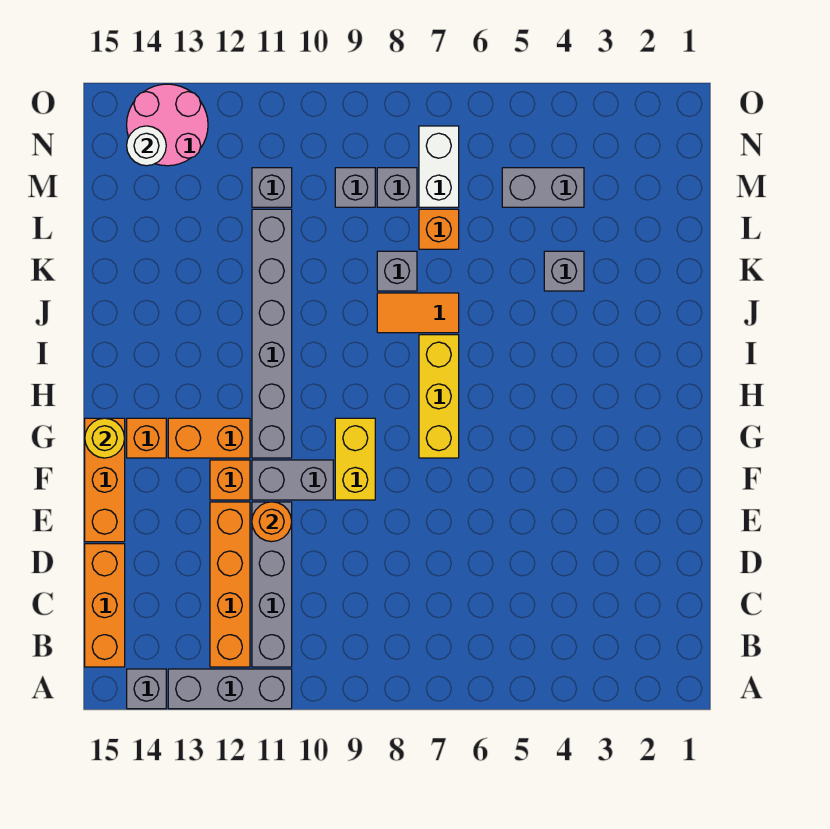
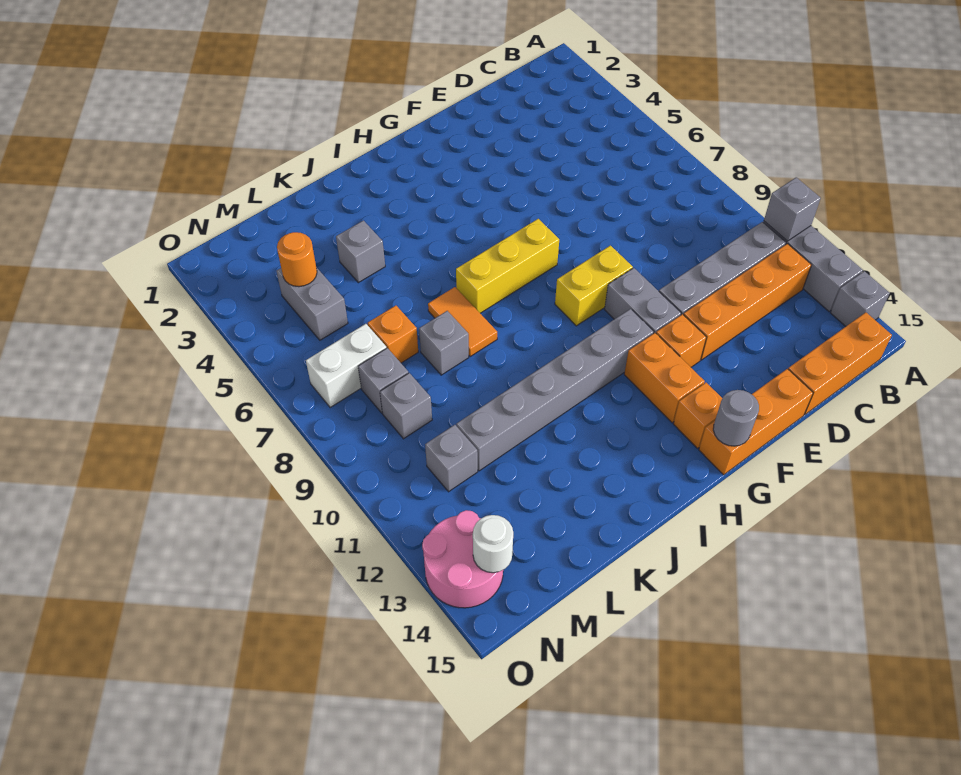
none -> grey 1x1 brick [764,177,821,241]
orange 1x1 round brick [252,502,292,542] -> orange 1x1 round brick moved to [277,232,317,287]
yellow 1x1 round brick [85,418,125,458] -> grey 1x1 round brick [713,390,759,446]

